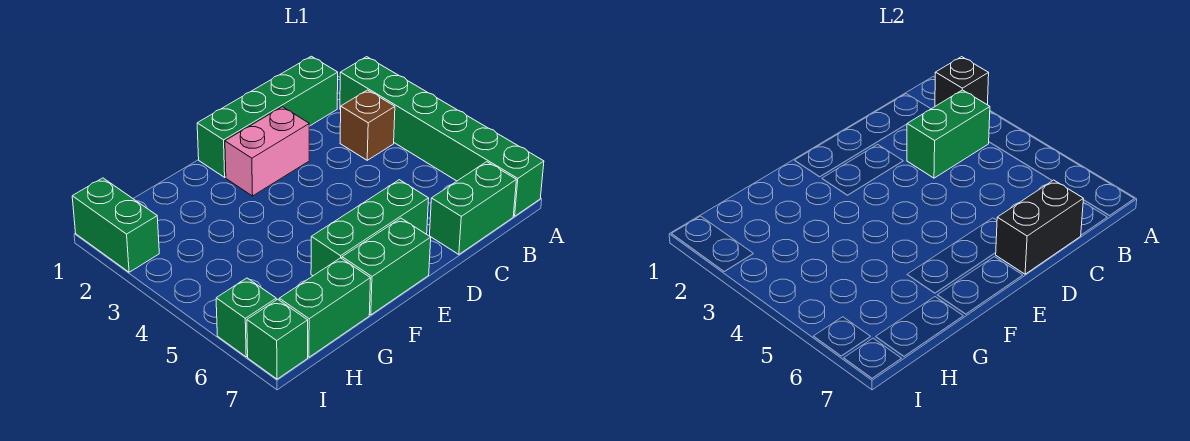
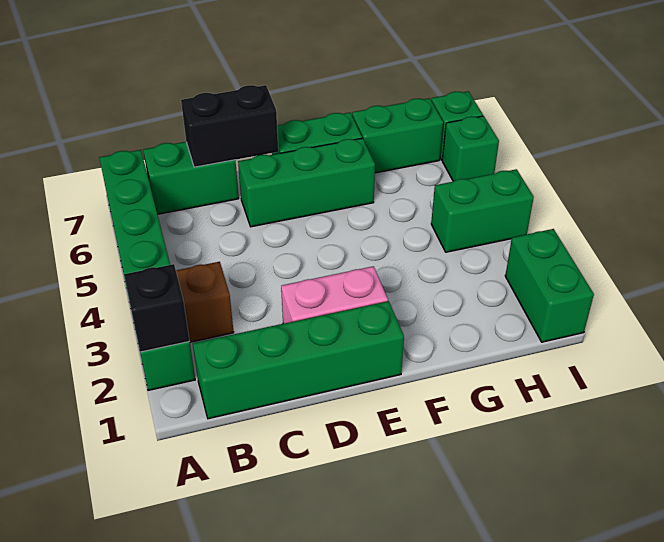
green 1x2 brick [907,90,990,178] -> green 1x2 brick moved to [431,169,534,252]

